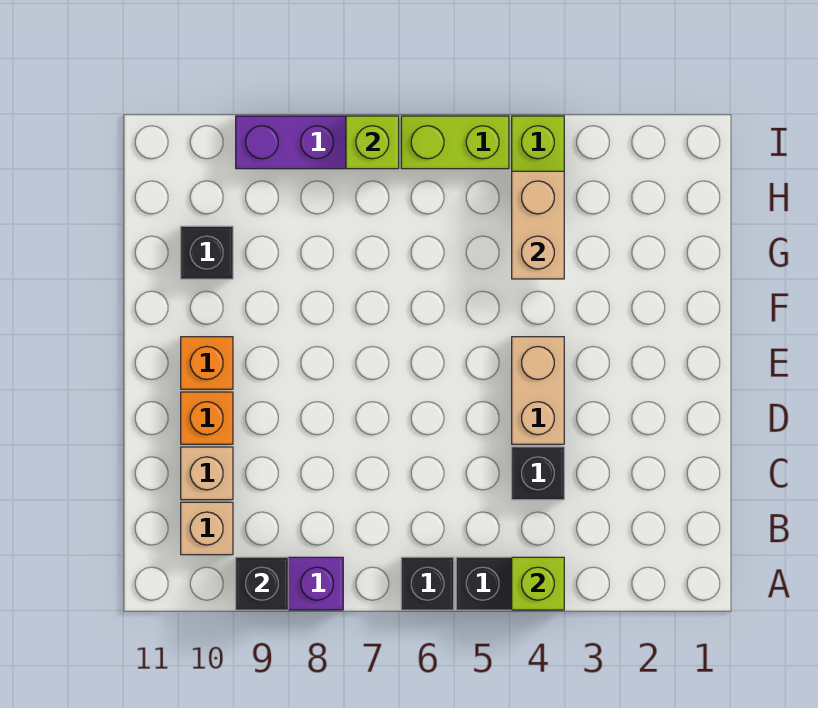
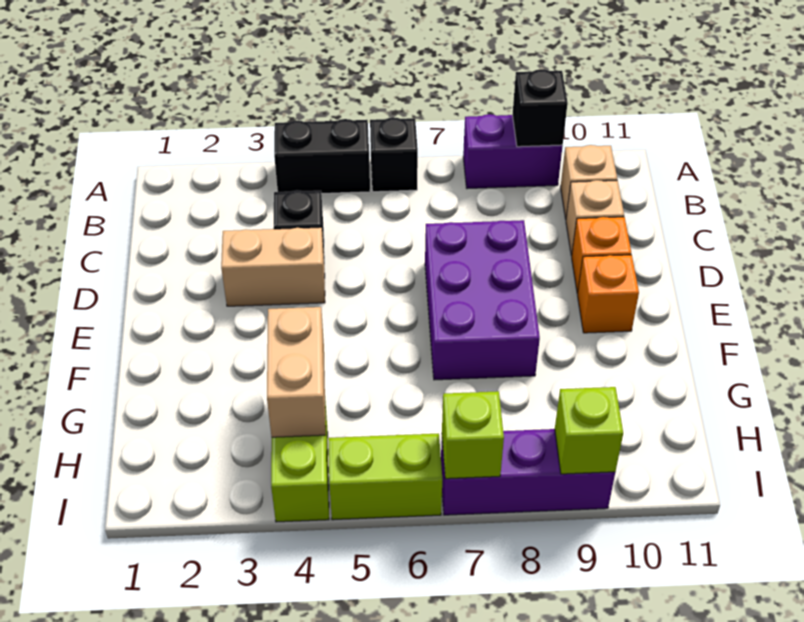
lime 1x1 brick [512,557,564,610] -> lime 1x1 brick moved to [555,387,623,474]
tan 1x2 brick [512,337,564,444] -> tan 1x2 brick turned to [221,227,325,306]
none -> purple 2x3 brick [425,220,540,380]
black 1x1 brick [181,226,233,279] -> none

